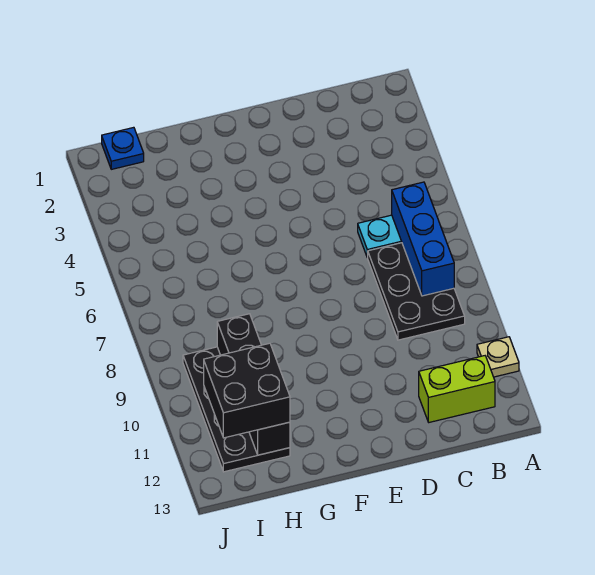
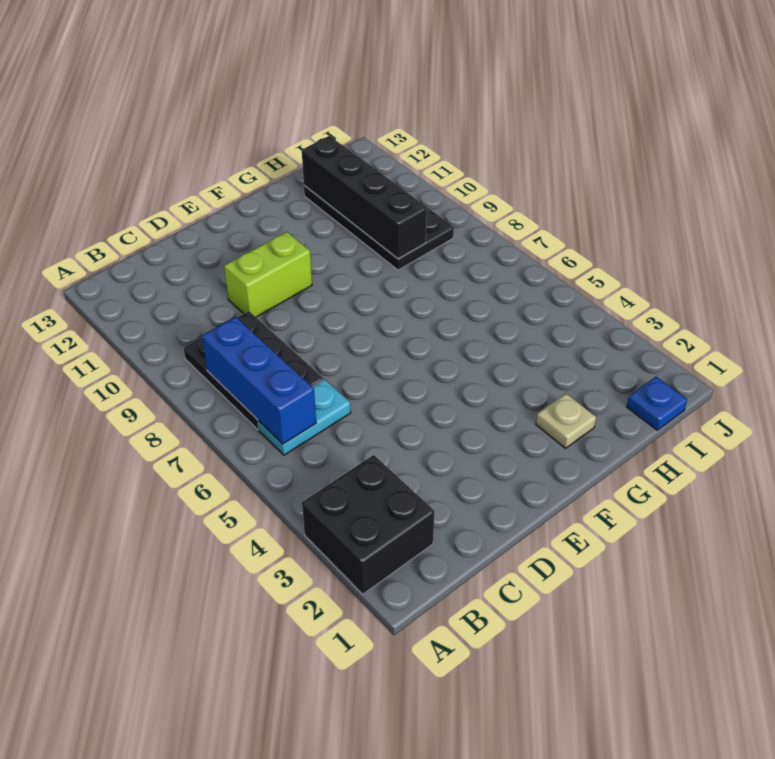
tan 1x1 plate [477,337,519,377] -> tan 1x1 plate moved to [536,394,596,448]
lime 1x2 brick [419,356,495,422] -> lime 1x2 brick moved to [224,232,312,317]
black 2x2 brick [204,343,290,438] -> black 2x2 brick moved to [302,455,435,594]

